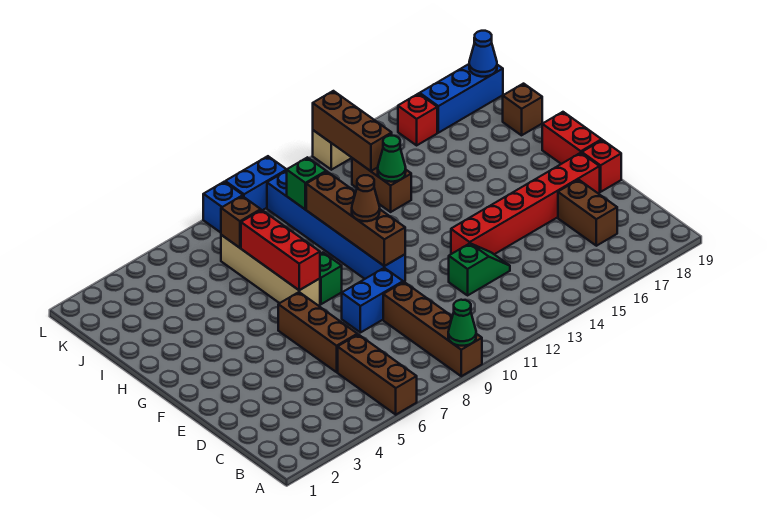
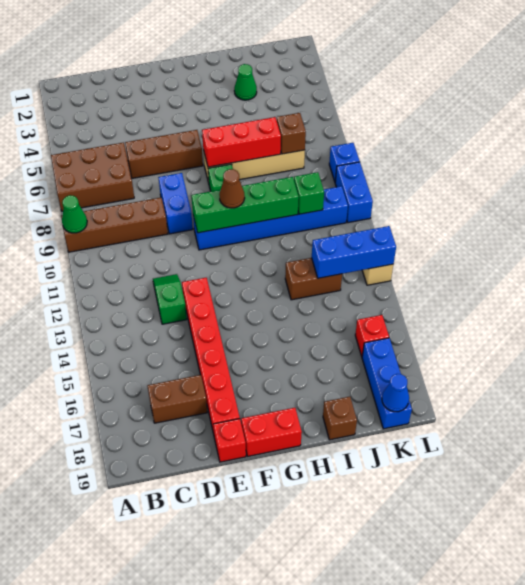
brown 1x3 brick [338,334,417,415] -> brown 2x3 brick [51,143,134,211]
green 1x2 slope [449,243,510,295] -> green 1x2 slope turned to [153,274,187,324]
brown 1x4 brick [306,172,405,266] -> green 1x4 brick [191,177,299,233]
green 1x1 cone [378,136,406,182] -> green 1x1 cone moved to [234,64,257,100]
brown 1x3 brick [313,91,392,171] -> blue 1x3 brick [312,226,396,278]

